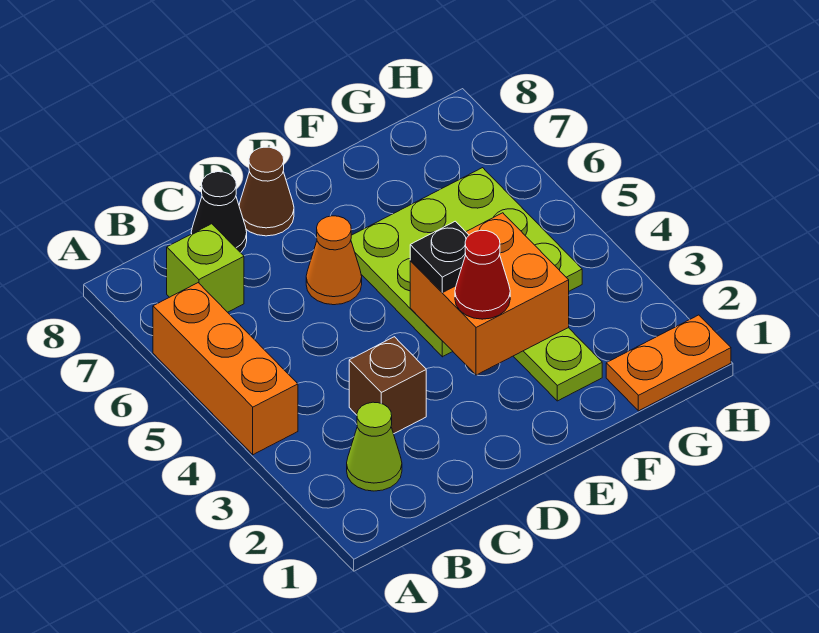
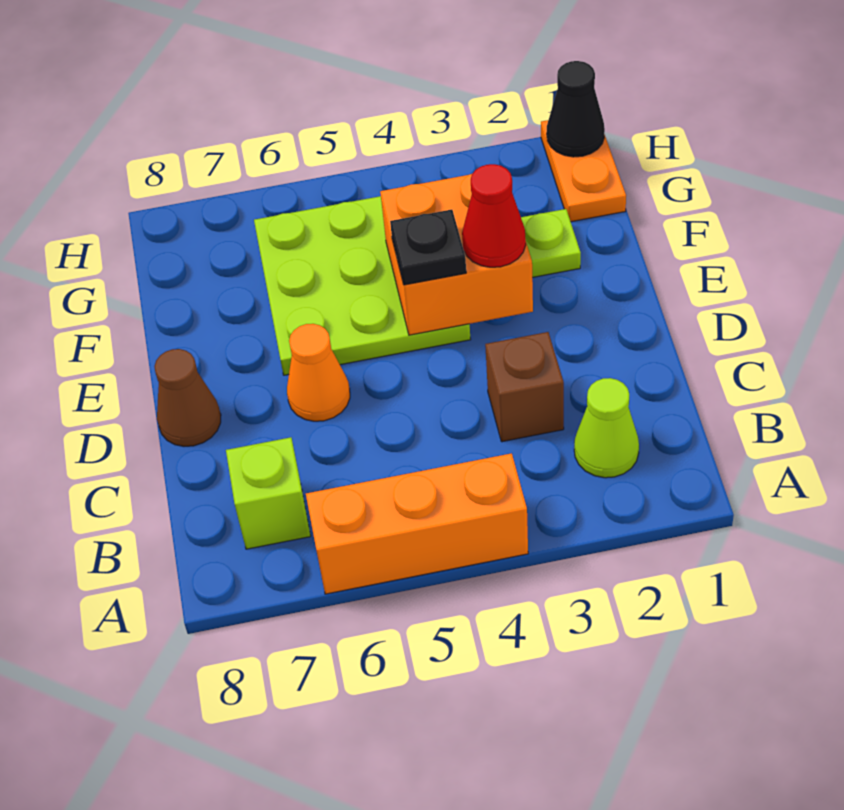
black 1x1 cone [191,172,247,253] -> black 1x1 cone moved to [547,61,605,157]

